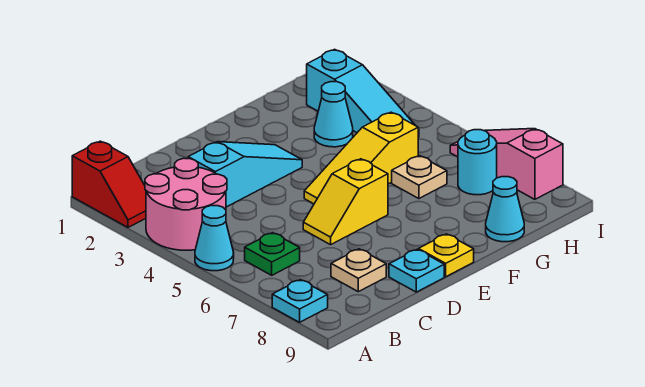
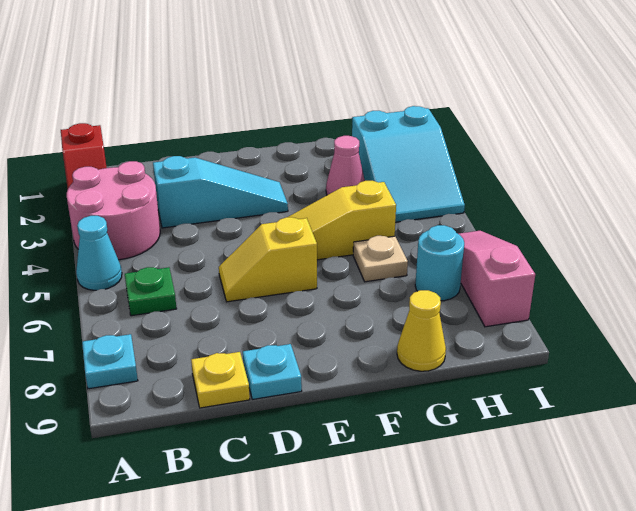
tan 1x1 plate [331,249,386,292] -> none
yellow 1x1 plate [419,234,474,277] -> yellow 1x1 plate moved to [191,352,250,408]
cyan 1x1 cone [314,82,353,147] -> pink 1x1 cone [326,136,365,195]
cyan 1x1 cone [486,177,524,242] -> yellow 1x1 cone [397,290,446,371]
cyan 1x3 slope [307,49,419,137] -> cyan 2x3 slope [352,106,465,222]

